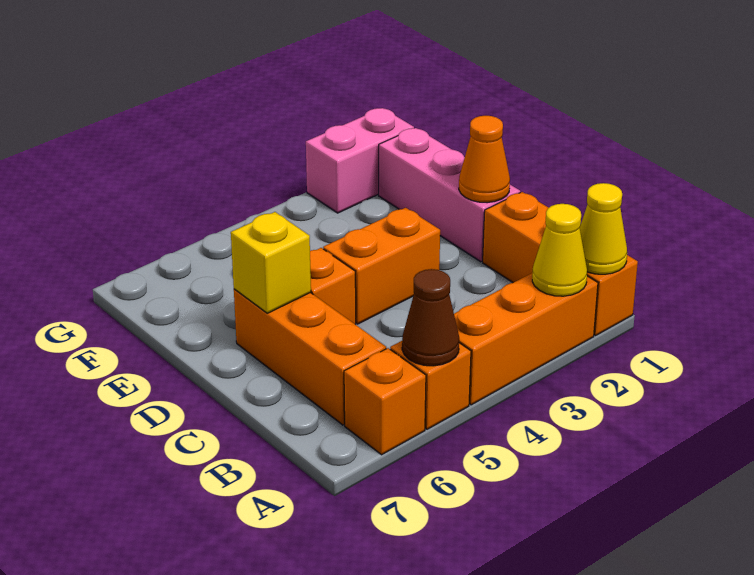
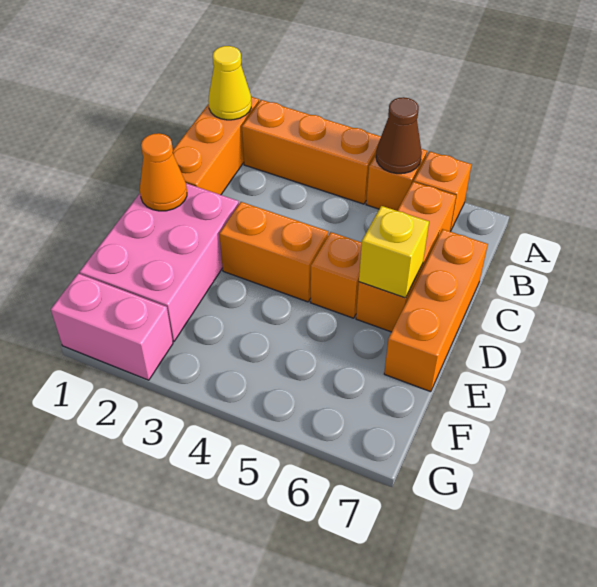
yellow 1x1 cone [532,204,587,296] -> none
none -> orange 1x3 brick [384,229,488,392]
pink 1x3 brick [379,128,520,262] -> pink 2x3 brick [80,183,239,341]

